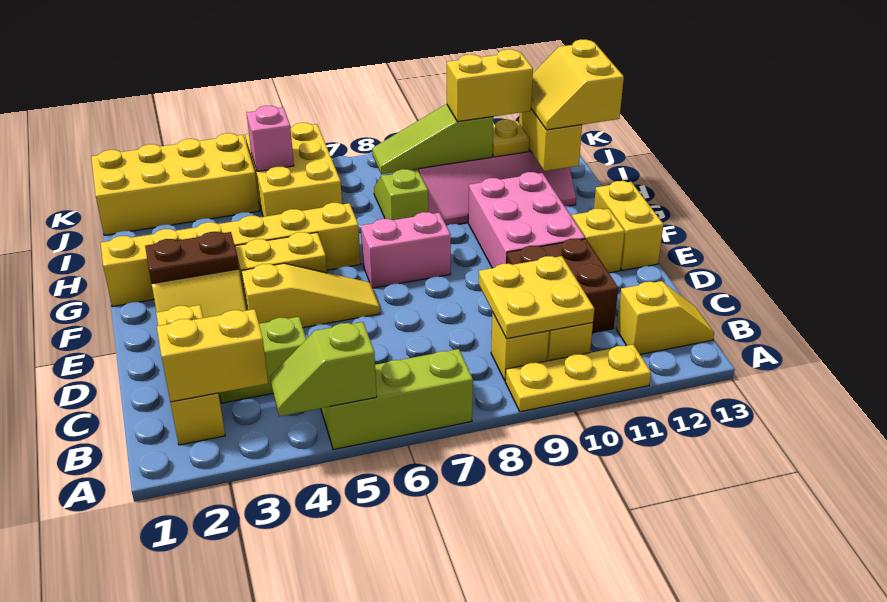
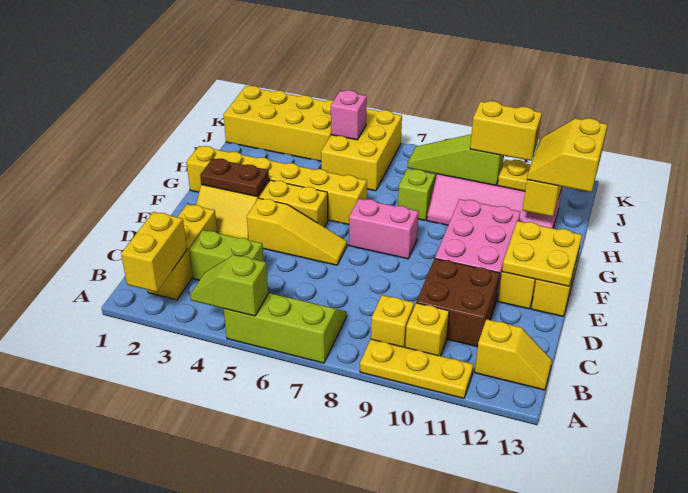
yellow 1x2 brick [157,309,268,402] -> yellow 1x2 brick turned to [121,212,187,292]
yellow 2x2 plate [479,256,594,339] -> yellow 2x2 plate moved to [502,221,582,286]

